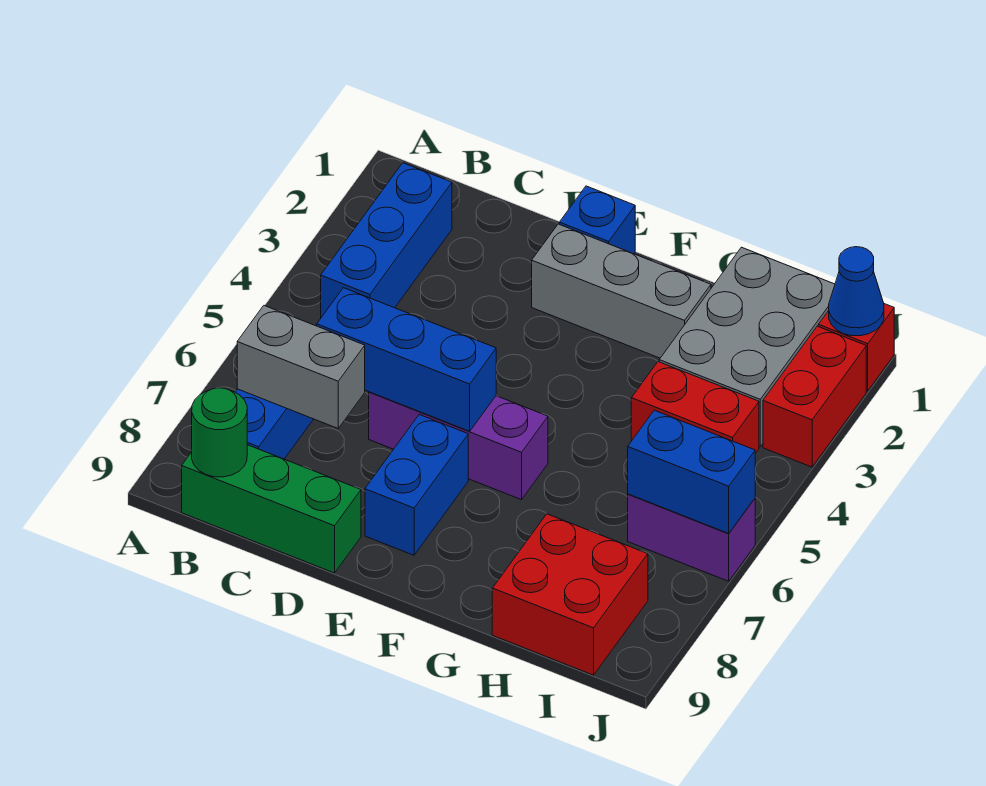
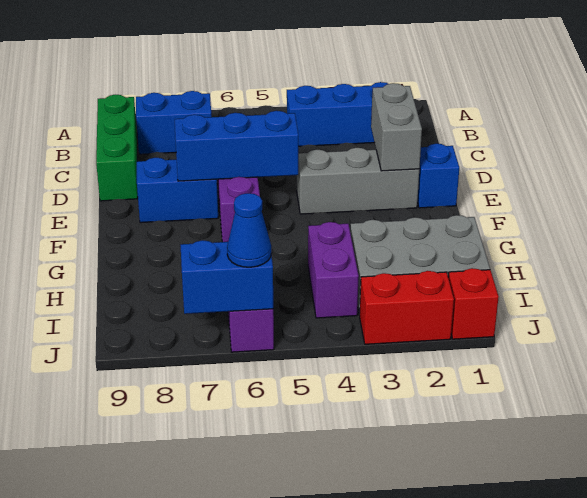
grey 1x2 brick [237,306,365,428] -> grey 1x2 brick moved to [371,83,422,171]
green 1x1 round brick [192,388,247,477] -> none
blue 1x3 brick [317,288,496,431] -> blue 1x3 brick turned to [175,111,298,181]
grey 1x3 brick [532,224,711,358] -> grey 1x3 brick turned to [297,148,419,214]
red 1x2 brick [631,362,759,453] -> purple 1x2 brick [308,222,359,318]
red 2x2 brick [492,514,648,675] -> none
blue 1x2 brick [628,410,755,533] -> blue 1x2 brick turned to [181,240,273,314]
blue 1x1 cone [829,247,884,336] -> blue 1x1 cone moved to [227,193,271,267]

